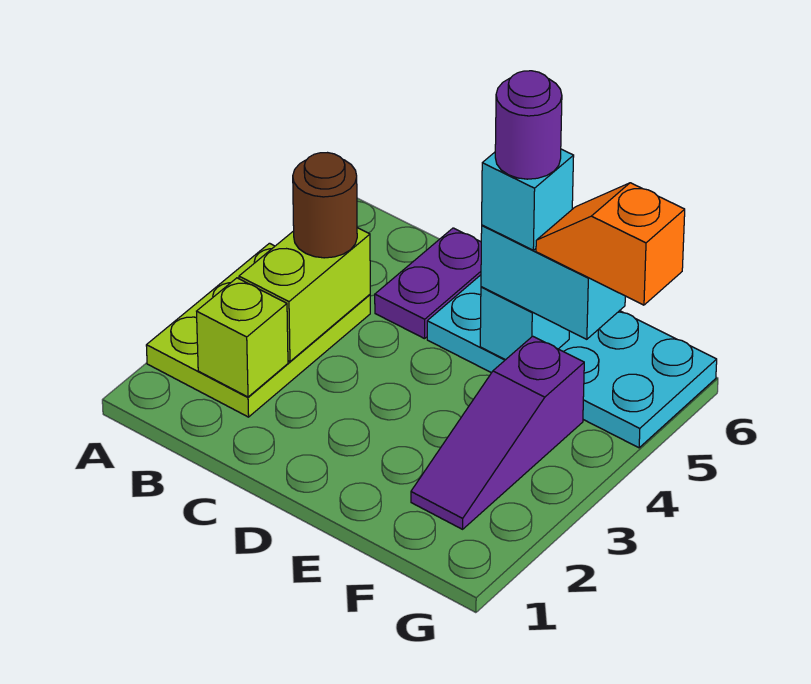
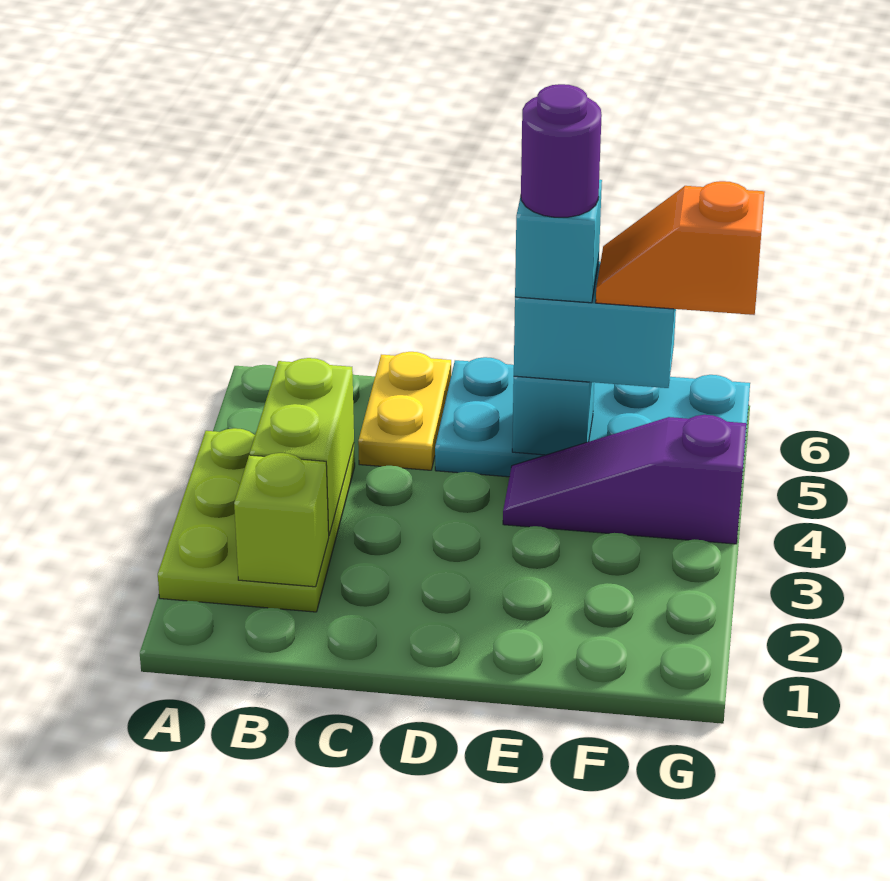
brown 1x1 round brick [293,153,357,258] -> none
purple 1x2 plate [375,228,481,339] -> yellow 1x2 plate [358,352,451,470]
purple 1x3 slope [411,336,584,529] -> purple 1x3 slope turned to [503,415,746,544]

